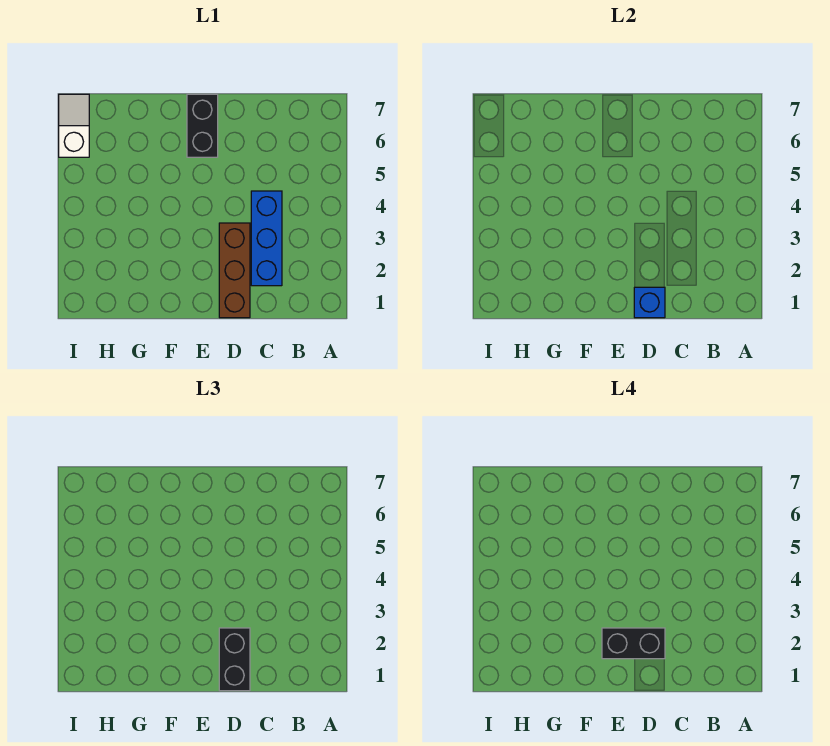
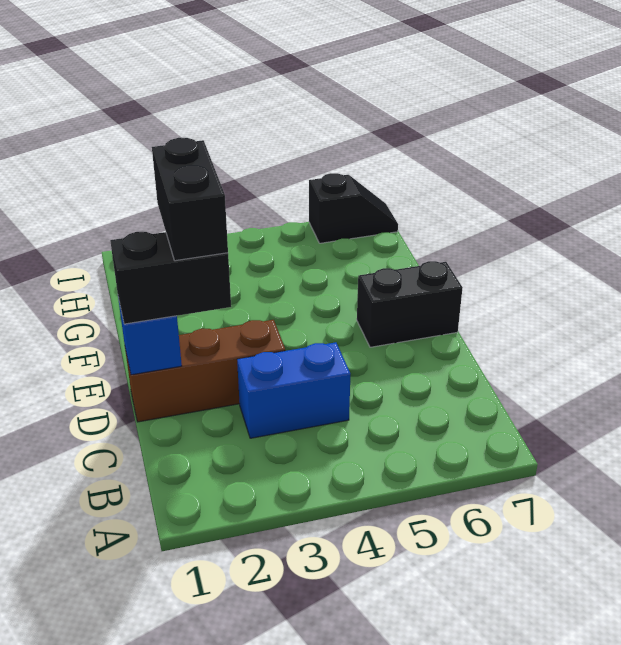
blue 1x3 brick [251,191,282,286] -> blue 1x2 brick [237,342,350,438]
white 1x2 slope [59,94,89,157] -> black 1x2 slope [309,173,398,243]

